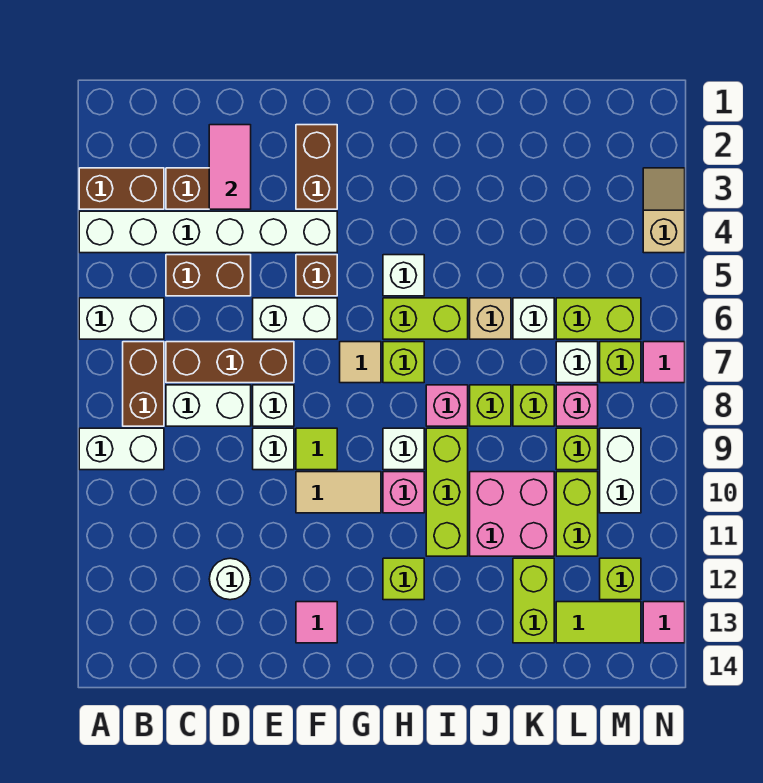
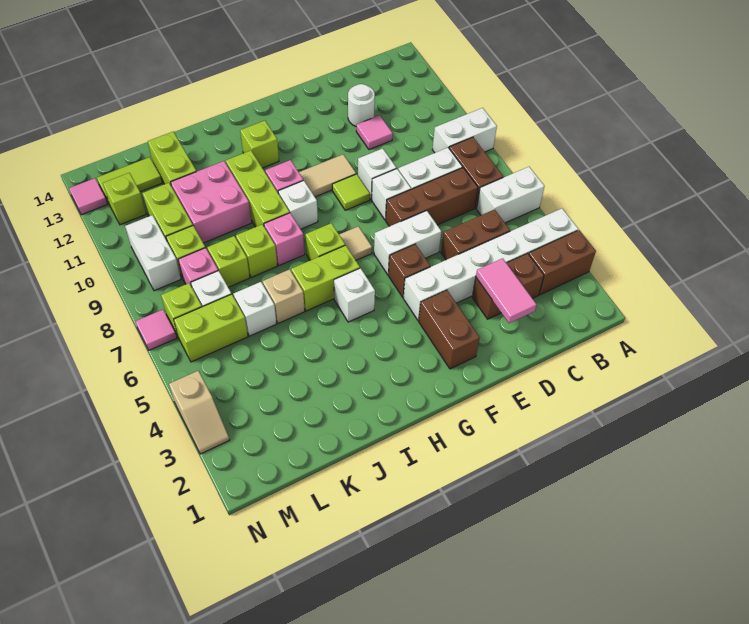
pink 1x1 tile [296,602,337,643] -> pink 1x1 tile moved to [356,115,393,150]

